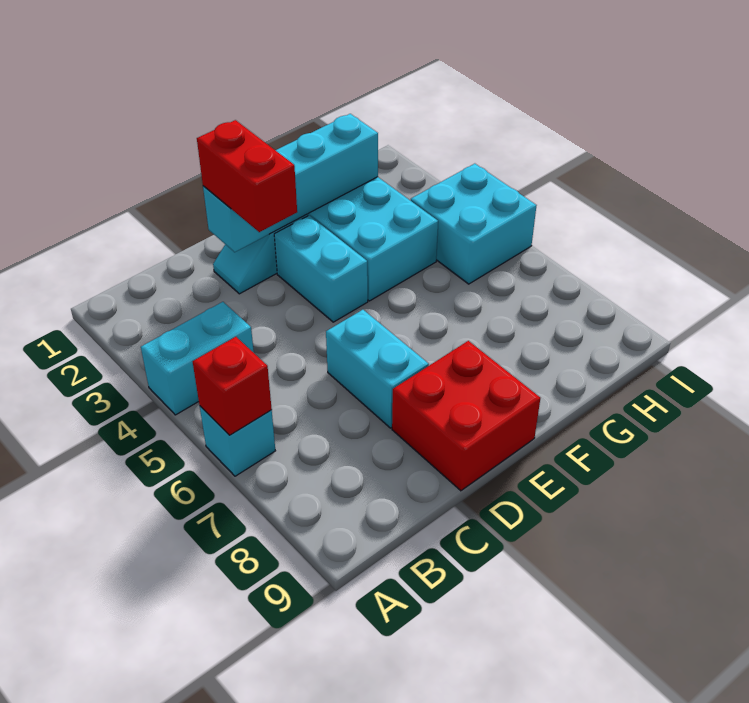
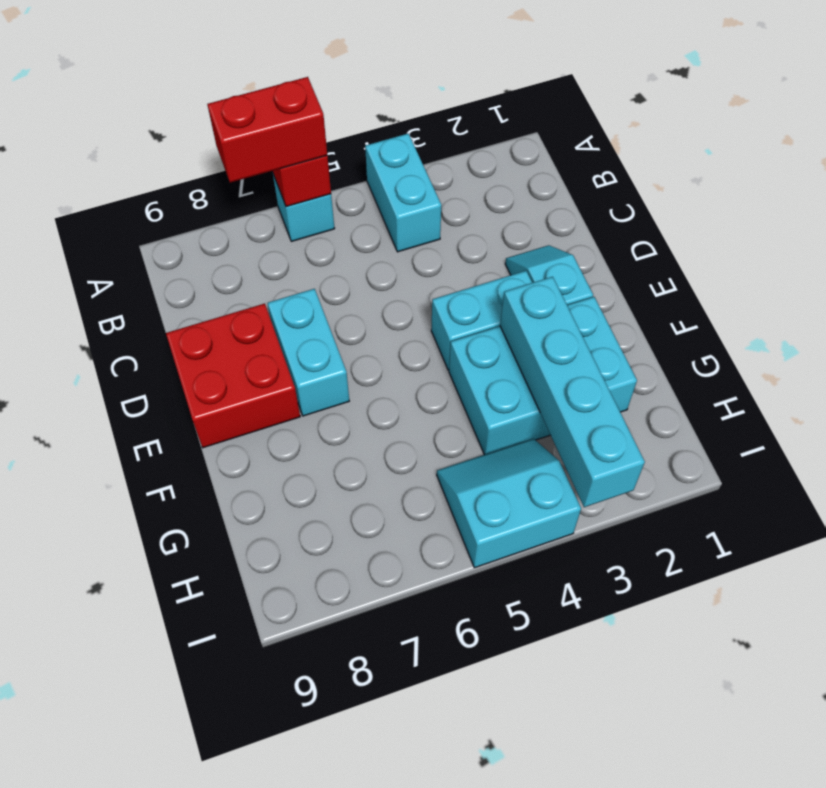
cyan 1x4 brick [203,114,378,252] -> cyan 1x4 brick moved to [500,277,645,507]
red 1x2 brick [197,120,297,232] -> red 1x2 brick moved to [207,77,327,183]
cyan 1x2 brick [326,310,429,428] -> cyan 1x2 brick turned to [268,289,349,416]
cyan 2x2 brick [411,164,537,284] -> cyan 2x2 slope [437,439,581,568]

